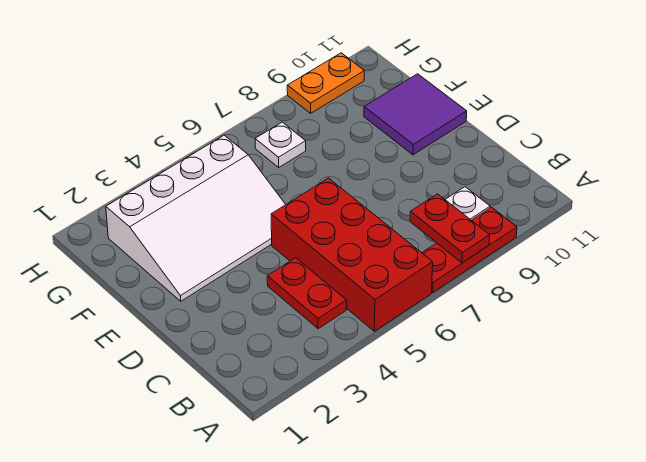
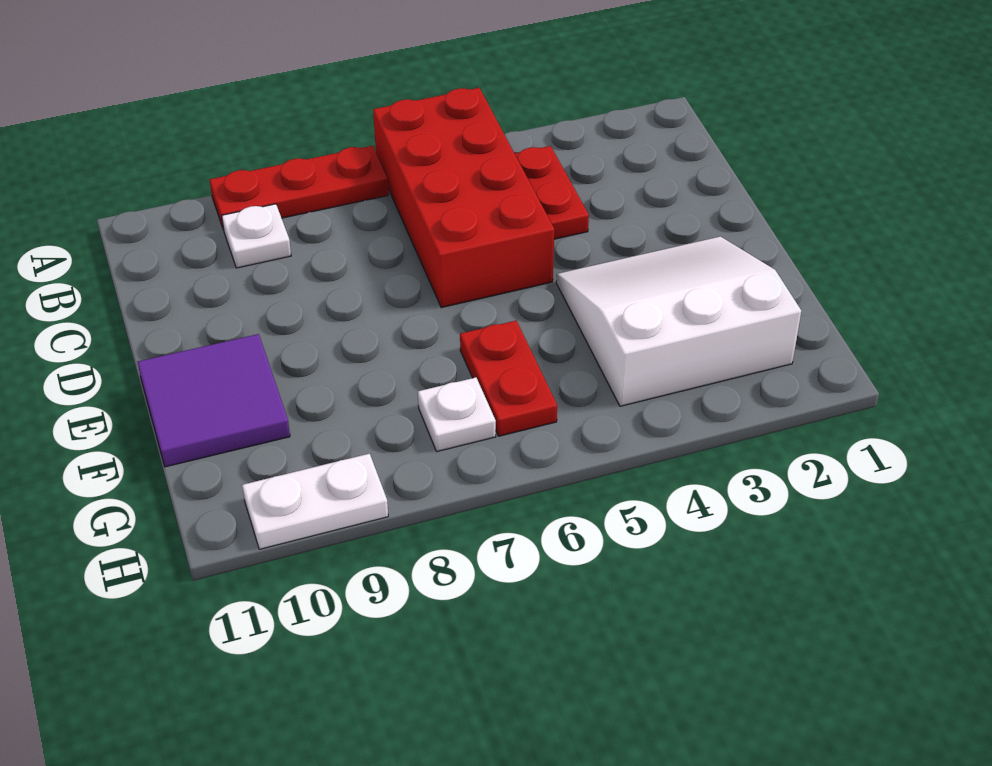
red 1x2 plate [410,194,490,263] -> red 1x2 plate moved to [460,321,557,436]
white 3x4 slope [106,135,286,301] -> white 3x3 slope [556,237,801,406]
orange 1x2 plate [287,53,364,113] -> white 1x2 plate [242,454,388,549]

